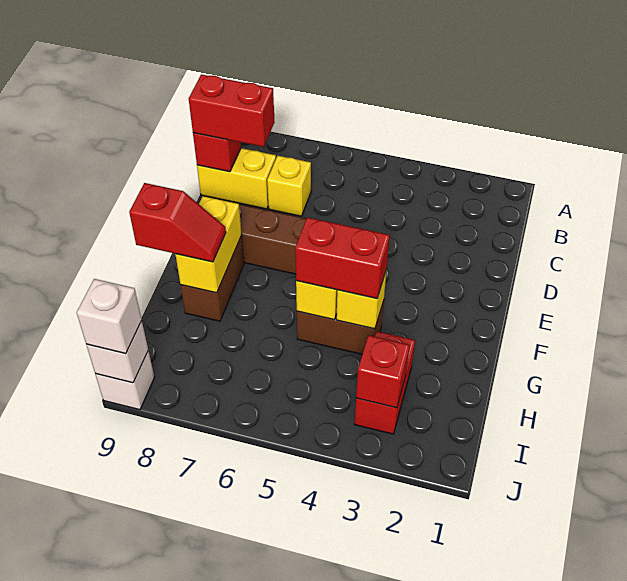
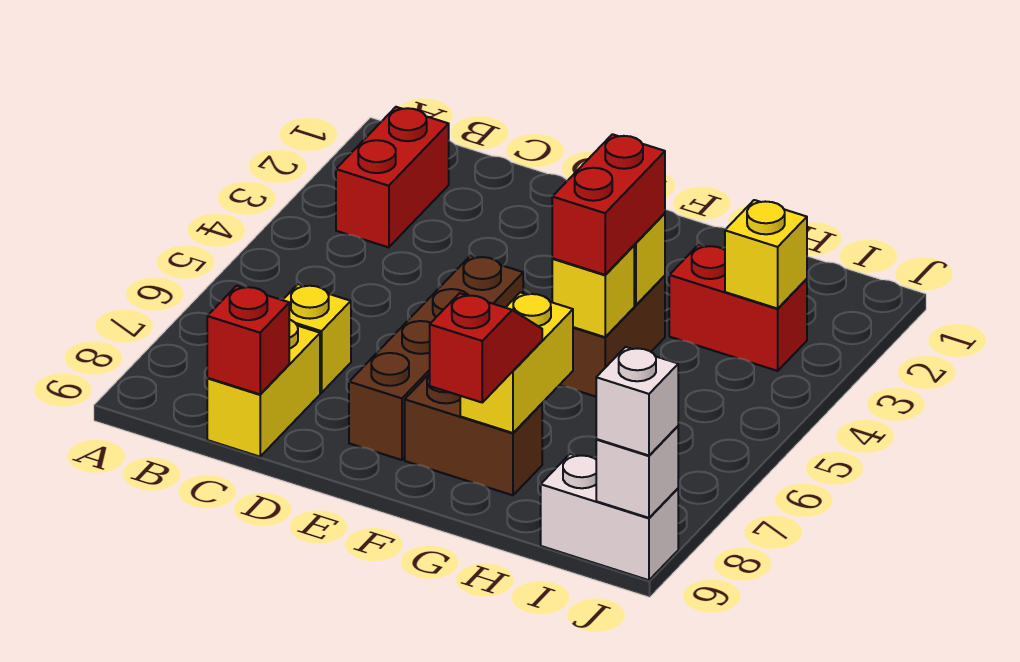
red 1x2 brick [189,74,275,147] -> red 1x2 brick moved to [336,107,449,247]
yellow 1x2 brick [175,196,242,293] -> yellow 1x2 brick turned to [460,292,573,433]
red 1x1 brick [356,335,410,408] -> yellow 1x1 brick [725,200,807,309]
white 1x1 brick [95,351,154,410] -> white 1x2 brick [541,454,678,580]

